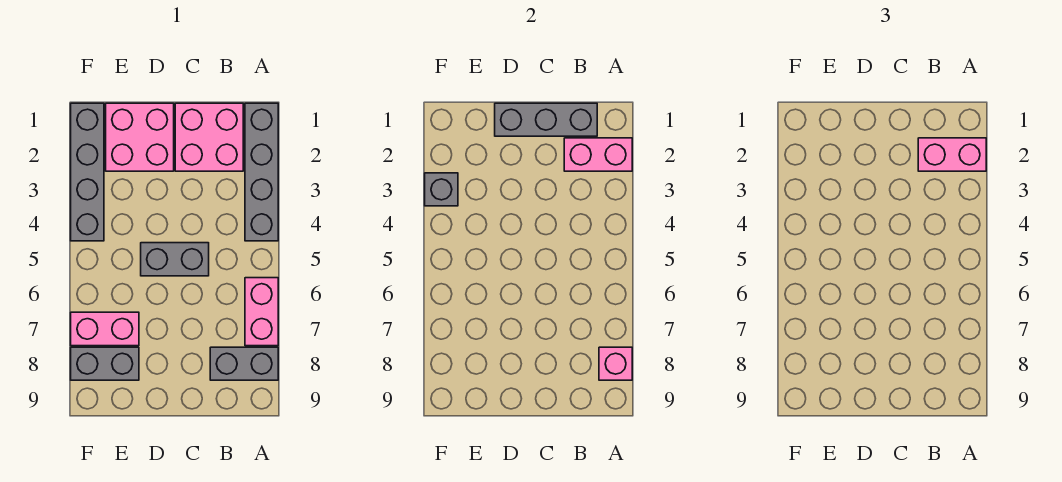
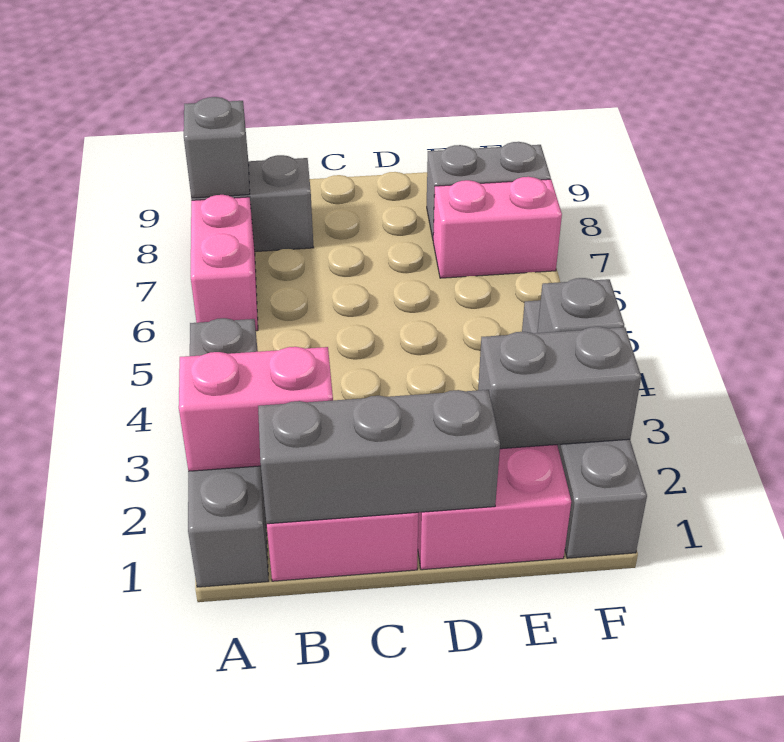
pink 1x2 brick [918,138,986,171] -> none
pink 1x1 brick [599,347,632,380] -> grey 1x1 brick [184,97,250,198]
grey 1x2 brick [141,243,209,276] -> grey 1x2 brick moved to [478,327,641,449]

